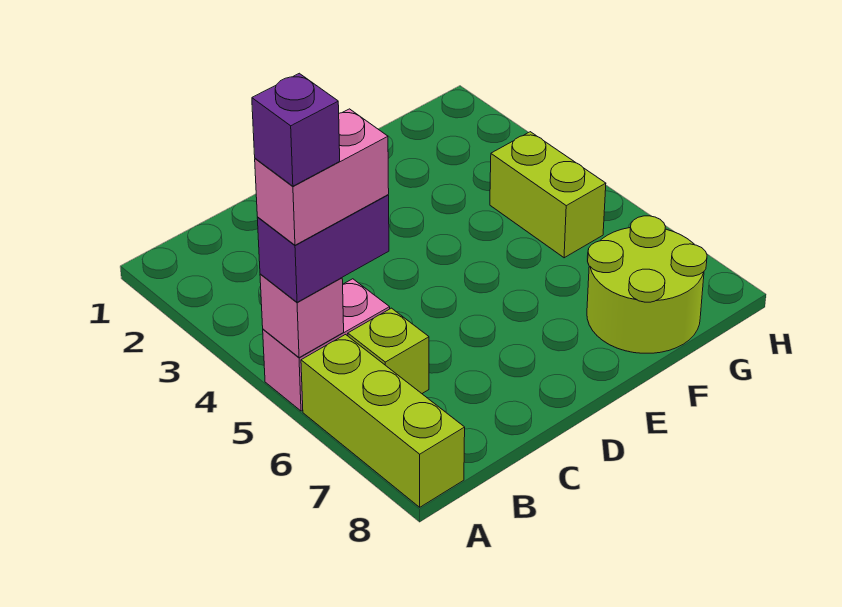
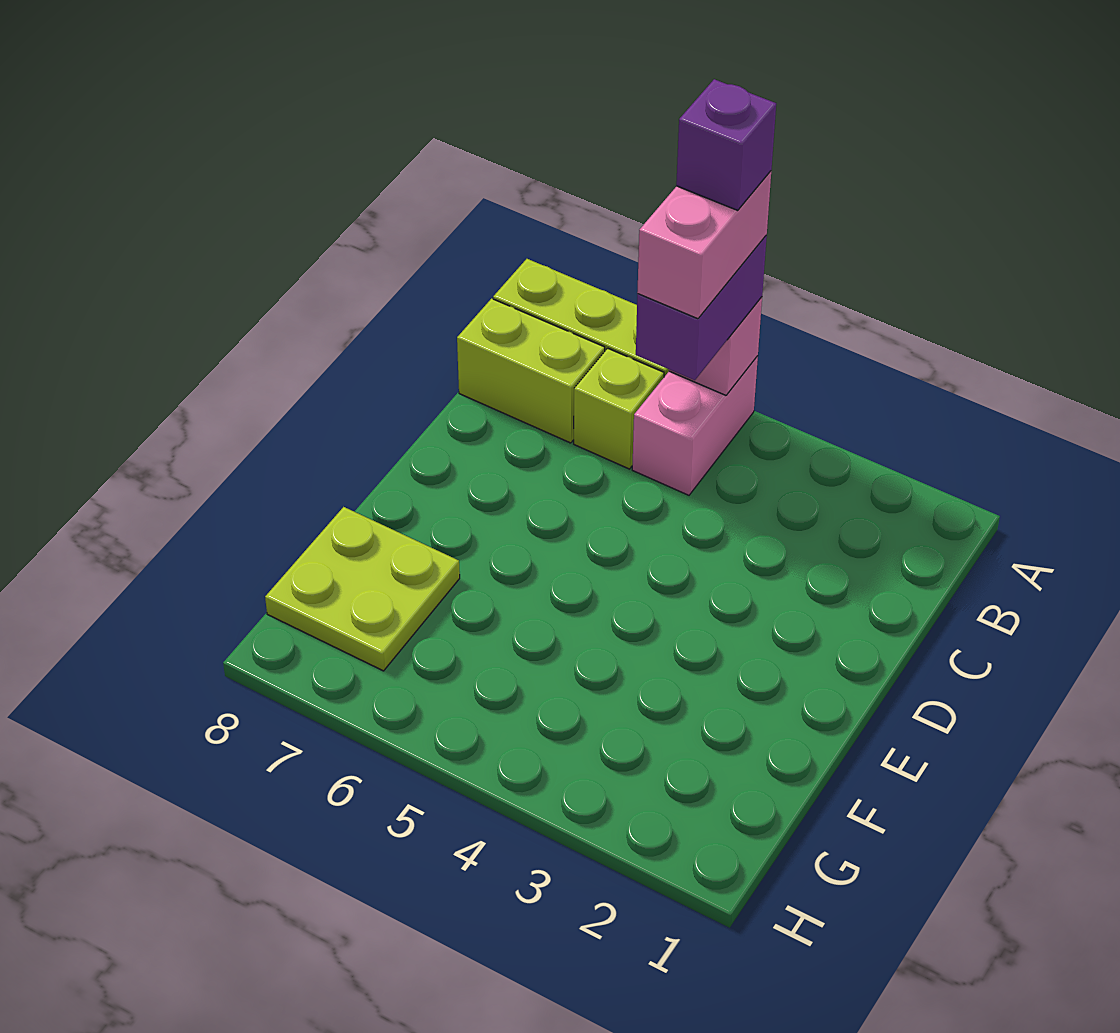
lime 2x2 round brick [587,216,707,353] -> lime 2x2 plate [265,507,460,671]
lime 1x2 brick [490,132,606,258] -> lime 1x2 brick moved to [457,299,605,443]

